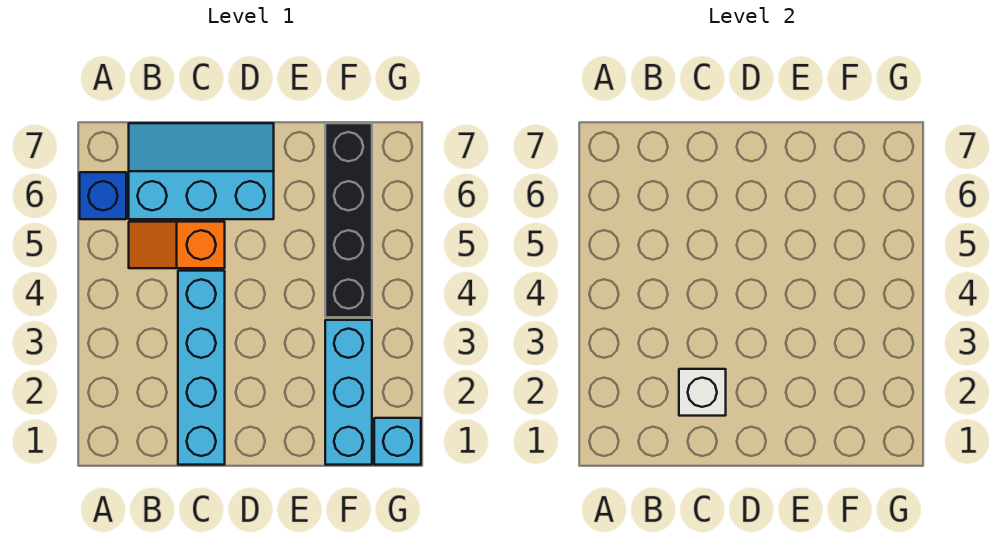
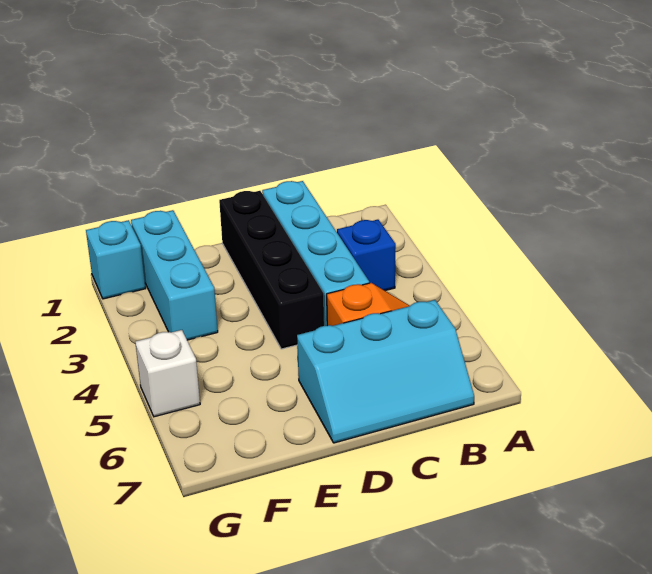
blue 1x1 brick [80,172,126,219] -> blue 1x1 brick moved to [337,220,396,291]
white 1x1 brick [679,369,726,416] -> white 1x1 brick moved to [135,330,200,417]
black 1x4 brick [325,123,372,317] -> black 1x4 brick moved to [219,191,324,349]

